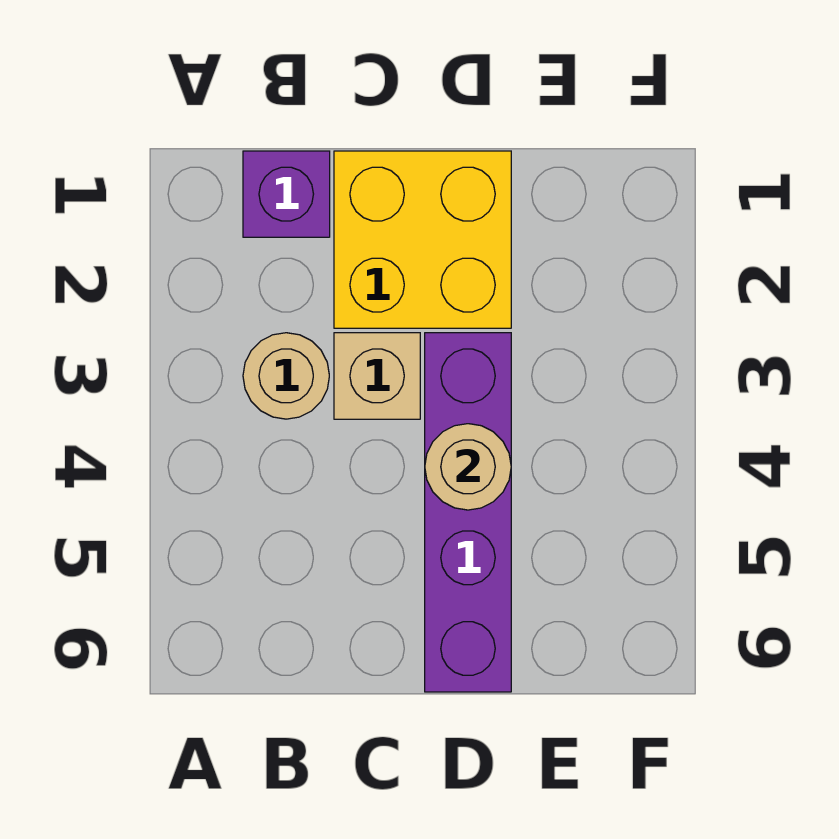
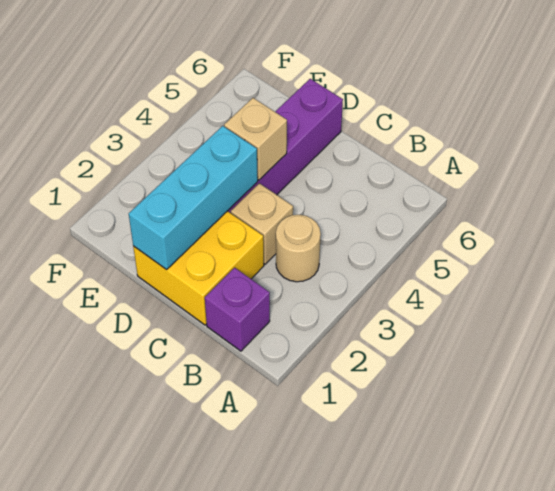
none -> cyan 1x3 brick [129,126,258,270]
tan 1x1 round brick [425,424,511,510] -> tan 1x1 brick [224,98,287,180]

